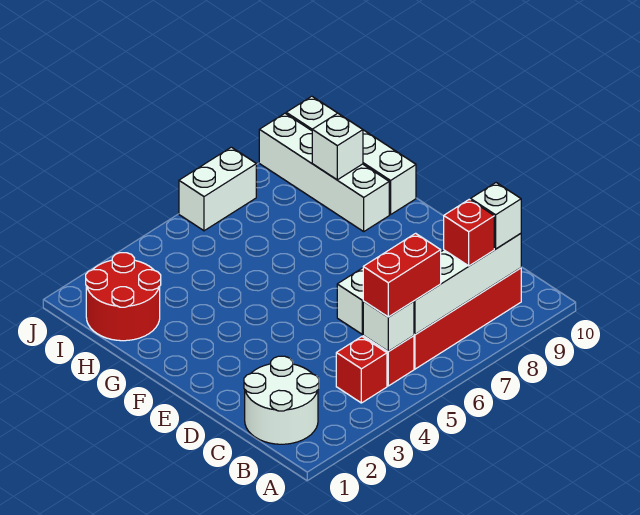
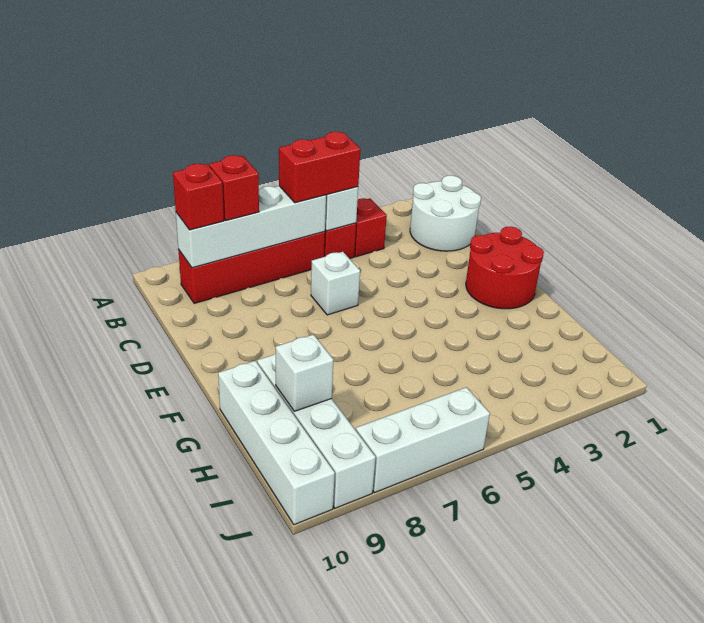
white 1x1 brick [471,183,521,249] -> red 1x1 brick [173,164,224,230]
red 2x2 round brick [86,253,161,341] -> red 2x2 round brick moved to [466,227,544,309]
white 1x2 brick [179,147,256,231] -> white 1x3 brick [356,387,490,493]

